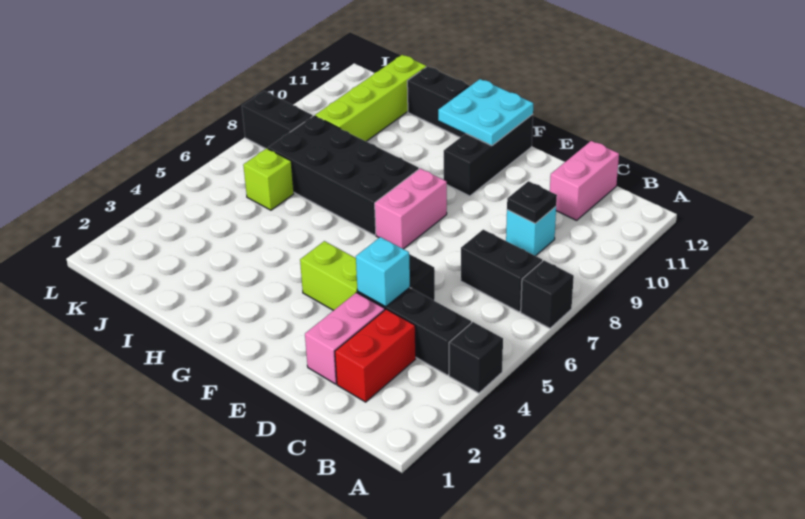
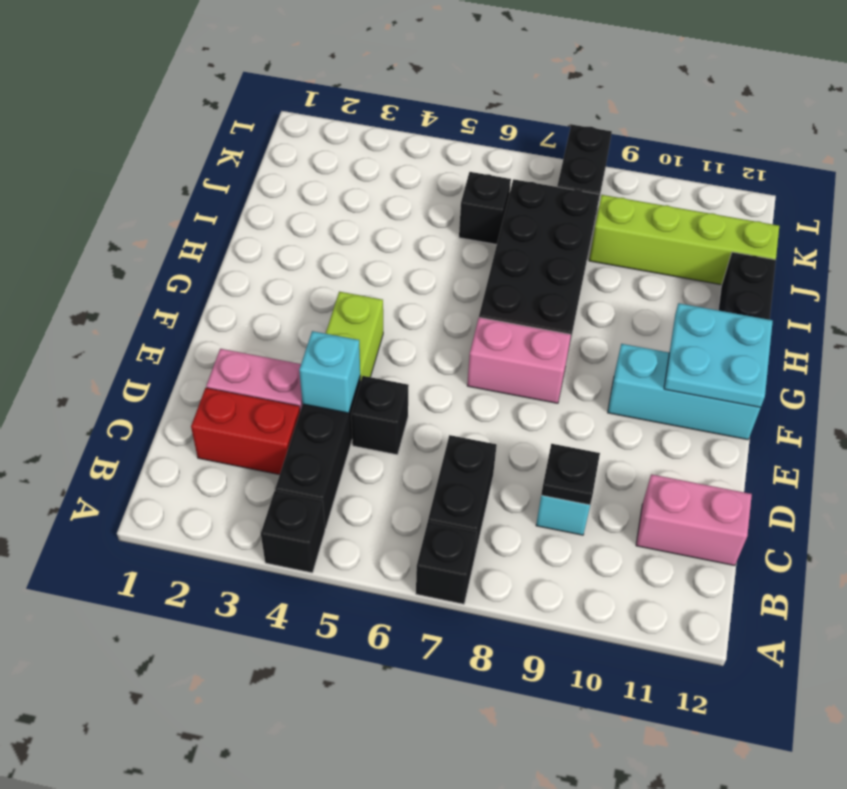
black 1x3 brick [444,114,533,196] -> cyan 1x3 brick [608,344,760,440]
lime 1x1 brick [243,148,294,210] -> black 1x1 brick [459,172,511,244]

